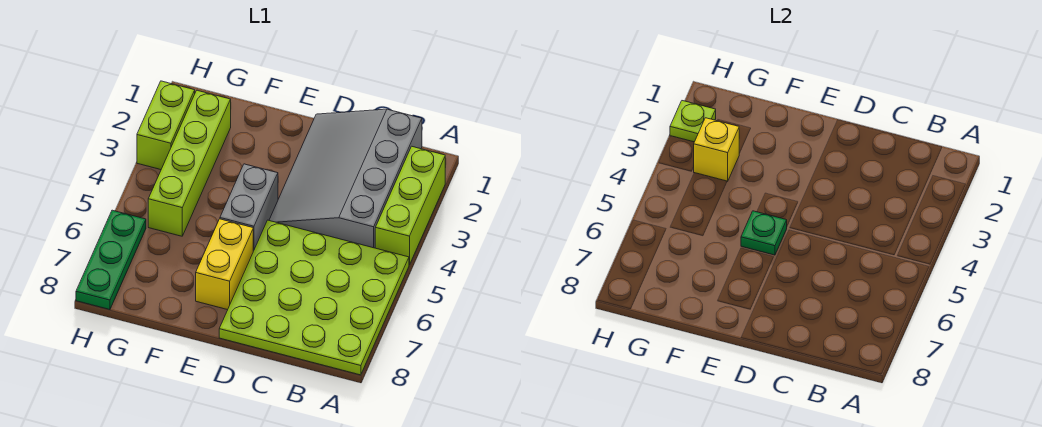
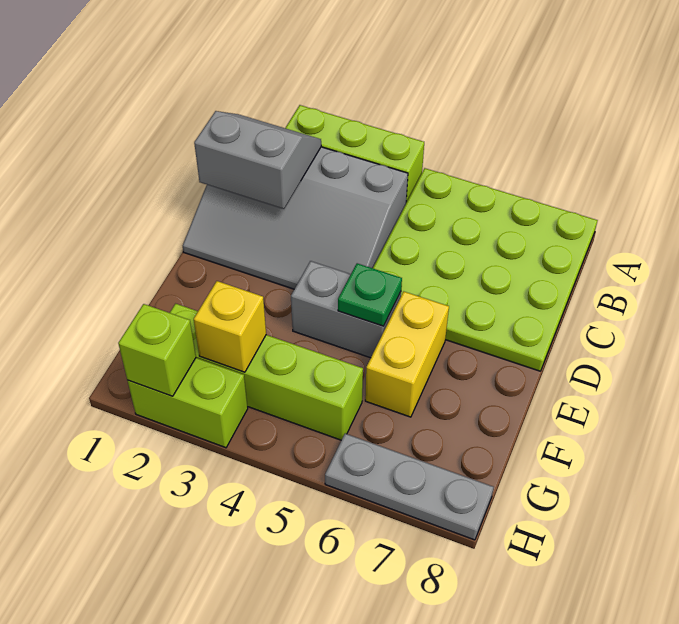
none -> grey 2x2 slope [194,111,321,209]
yellow 1x2 brick [196,219,253,310] -> yellow 1x2 brick turned to [365,292,449,417]
lime 1x1 plate [670,101,716,142] -> lime 1x1 brick [118,304,196,396]
green 1x3 plate [76,210,146,310] -> grey 1x3 plate [325,434,494,540]

